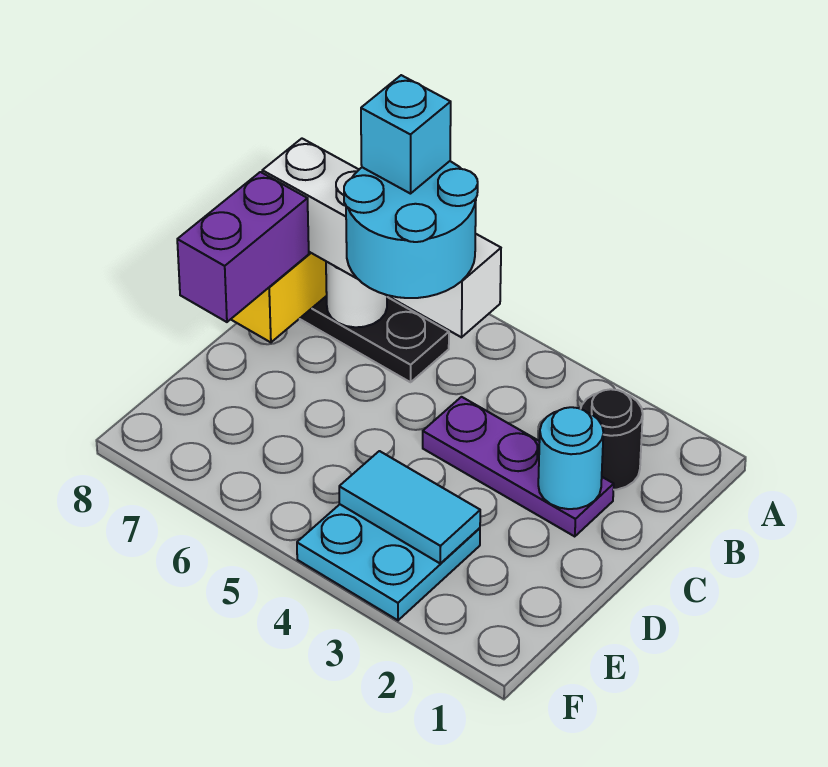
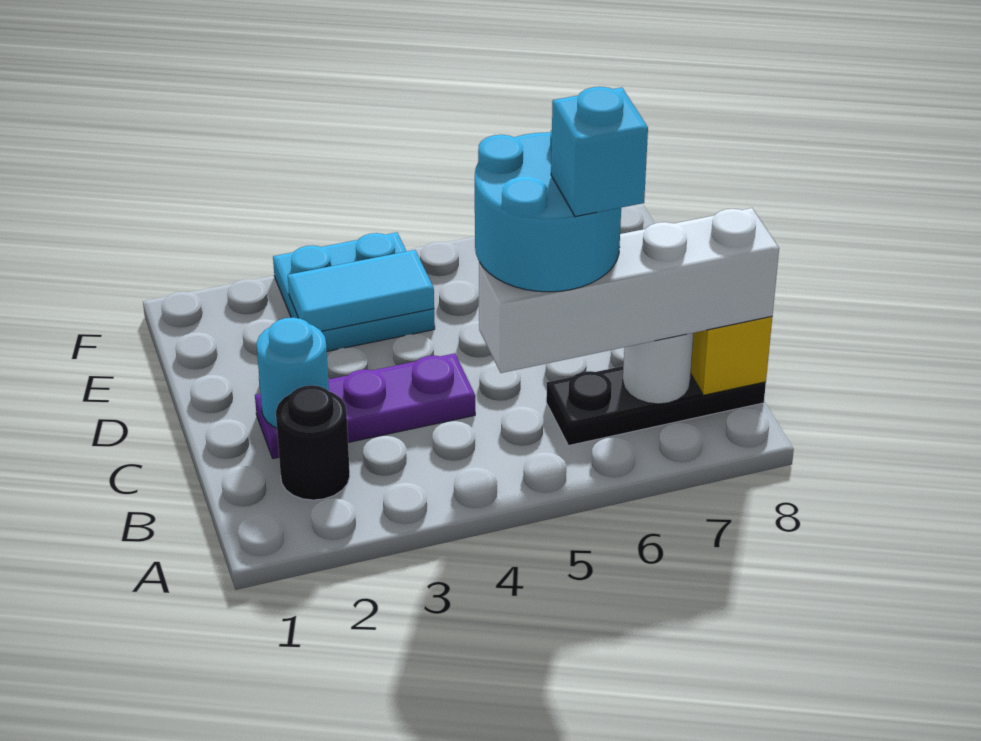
purple 1x2 brick [177,172,309,322] -> none

